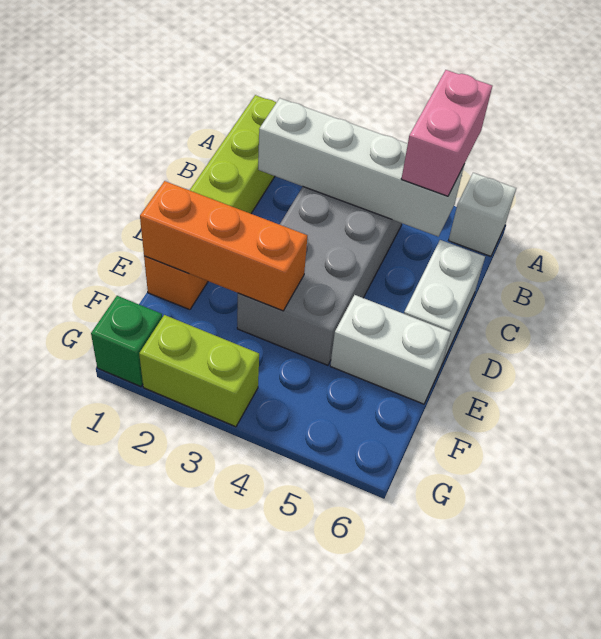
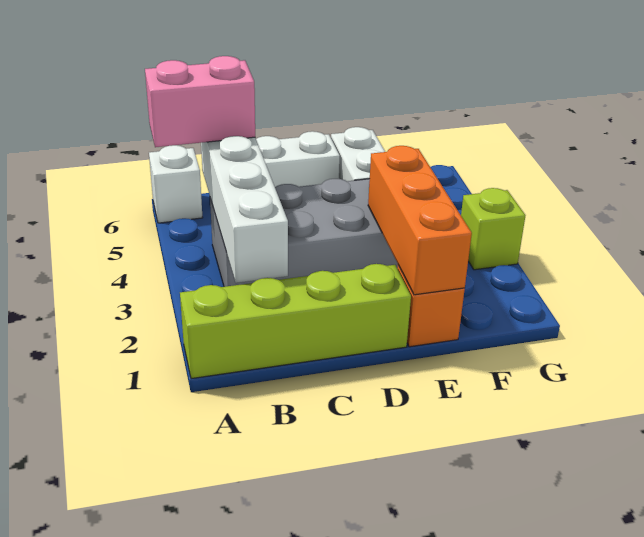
green 1x1 brick [91,296,162,387] -> none
lime 1x2 brick [139,315,259,427] -> lime 1x1 brick [461,188,525,270]

